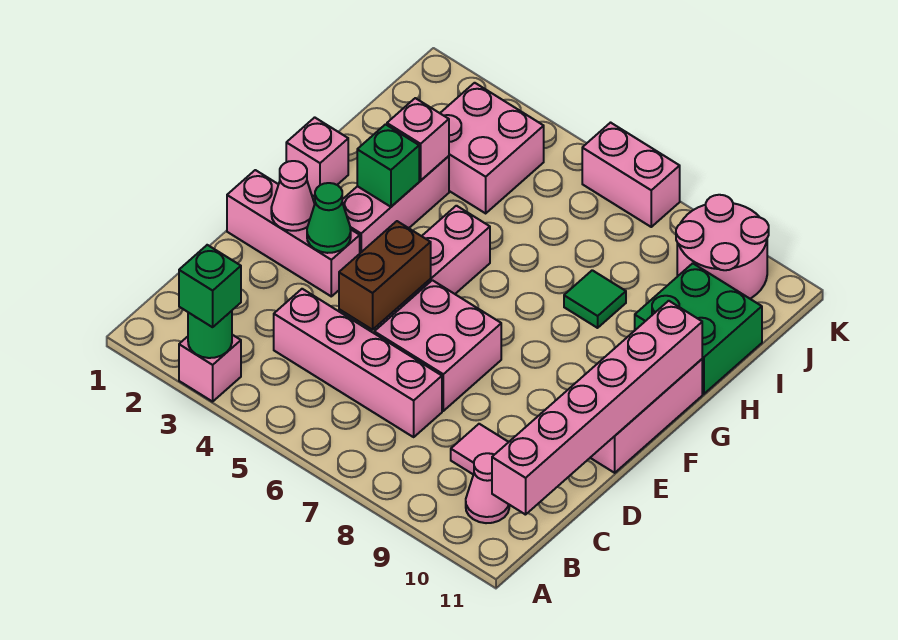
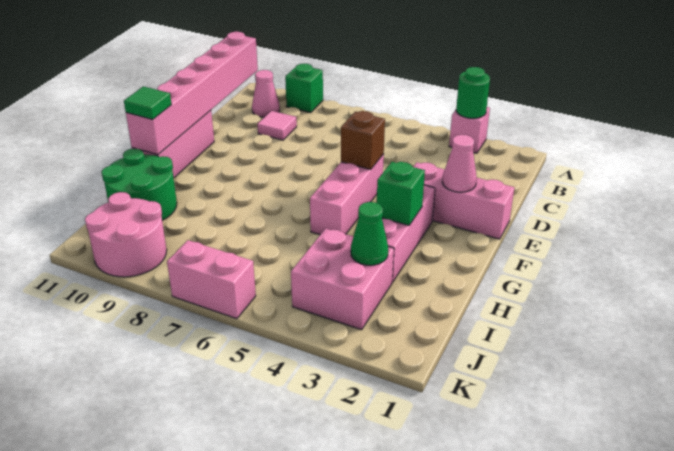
green 1x1 brick [179,245,241,327] -> green 1x1 brick moved to [285,64,323,113]
pink 1x4 brick [274,289,442,437] -> none
brown 1x2 brick [339,221,431,330] -> brown 1x1 brick [341,111,385,169]
pink 2x2 brick [374,280,501,411] -> none
green 1x1 cone [307,183,351,253] -> green 1x1 cone moved to [351,202,388,265]
pink 1x1 brick [286,117,348,197] -> none
pink 1x1 brick [387,98,449,180] -> none
green 1x1 tile [564,270,626,328] -> green 1x1 tile moved to [124,86,171,119]
green 2x2 brick [635,263,762,394] -> green 2x2 round brick [101,148,177,220]

